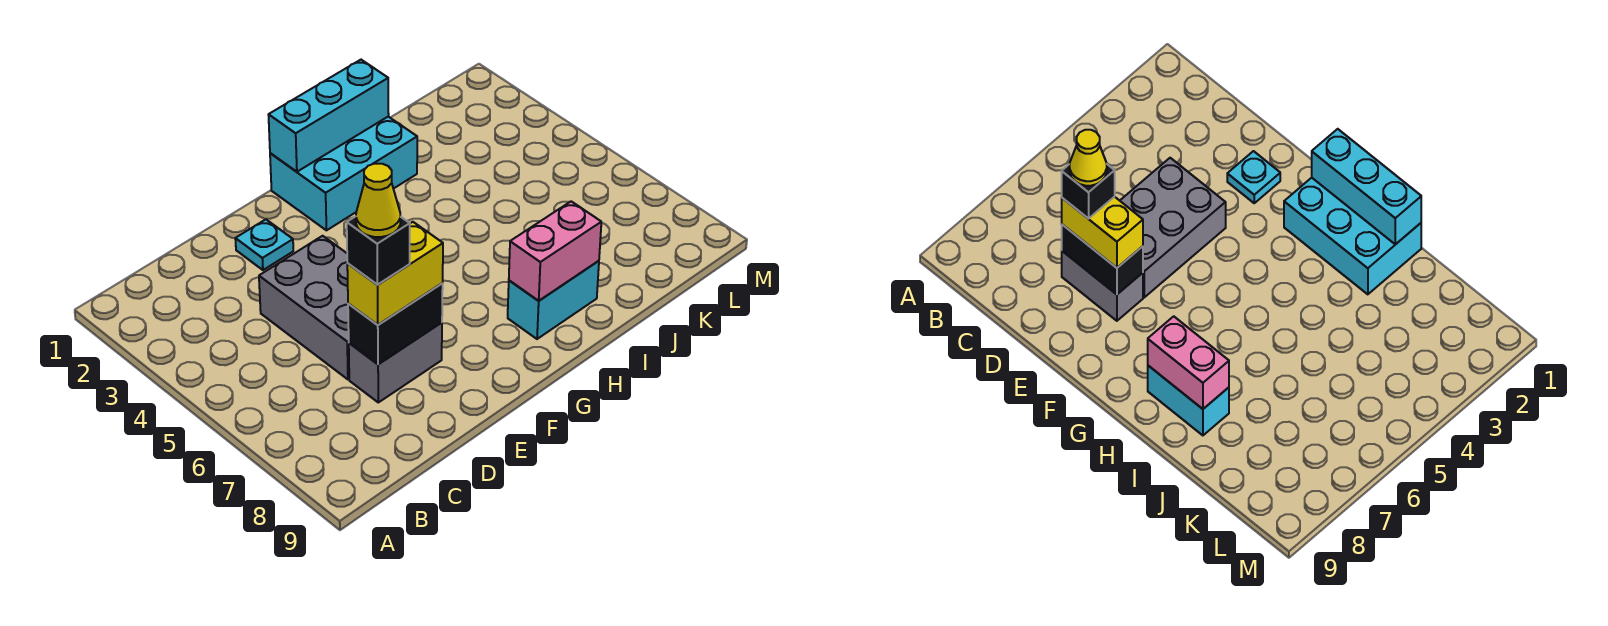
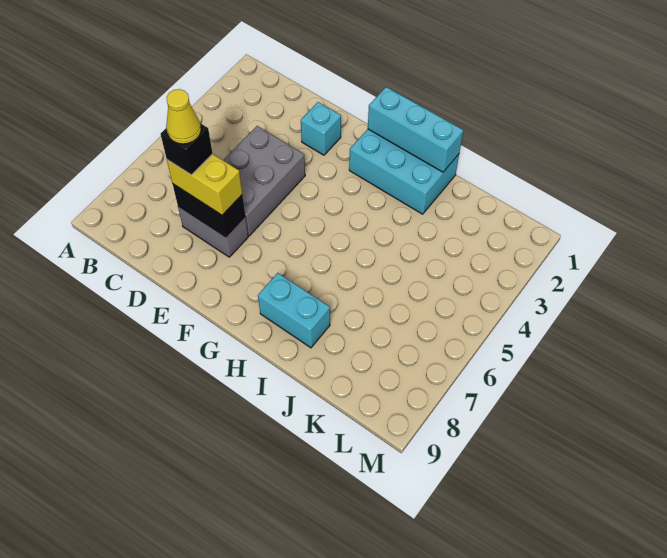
cyan 1x1 plate [235,219,293,270] -> cyan 1x1 brick [301,102,341,155]
pink 1x2 brick [509,201,601,301] -> none

